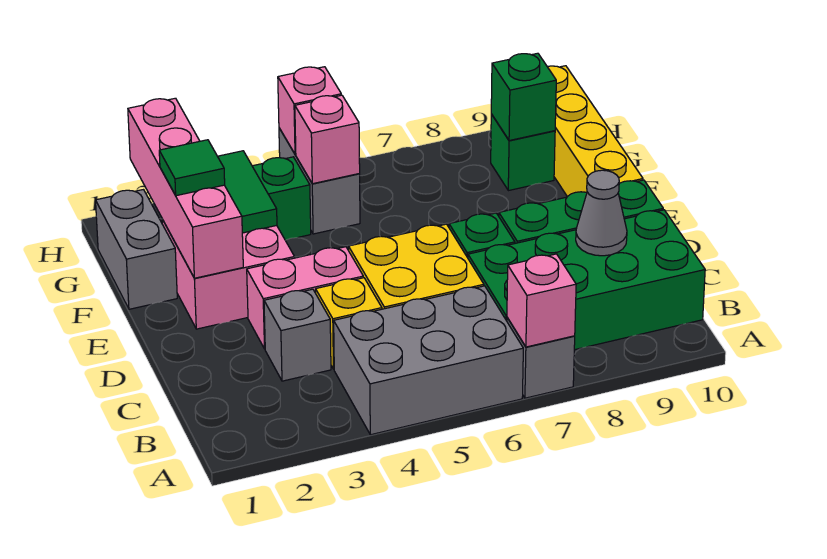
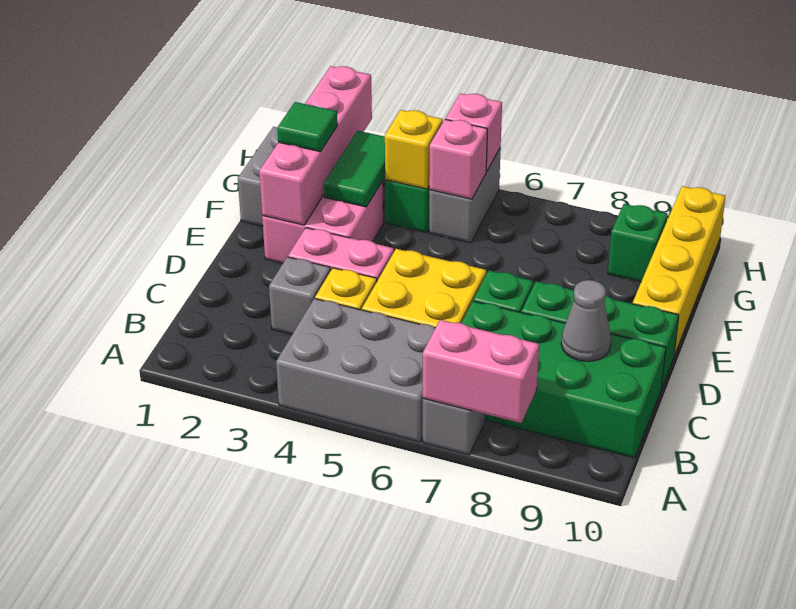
pink 1x1 brick [507,254,576,347] -> pink 1x2 brick [423,320,539,423]
none -> yellow 1x1 brick [385,110,443,189]
green 1x1 brick [491,53,556,141] -> none

